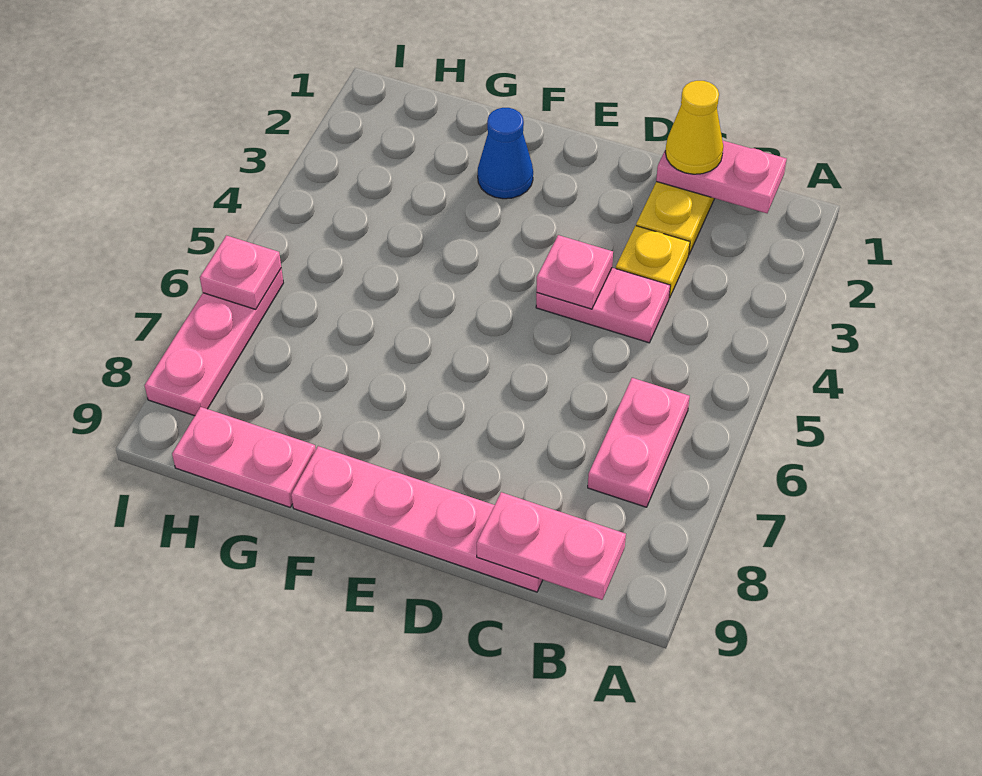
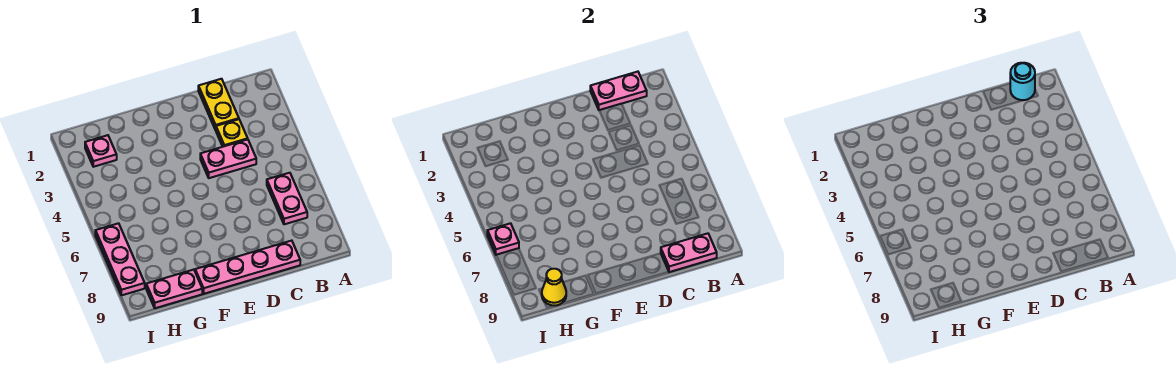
none -> cyan 1x1 round brick [1010,63,1035,100]
yellow 1x1 cone [665,81,723,174] -> yellow 1x1 cone moved to [542,269,566,306]
pink 1x1 plate [536,235,613,309] -> pink 1x1 plate moved to [85,135,117,167]
blue 1x1 cone [478,108,533,199] -> none

